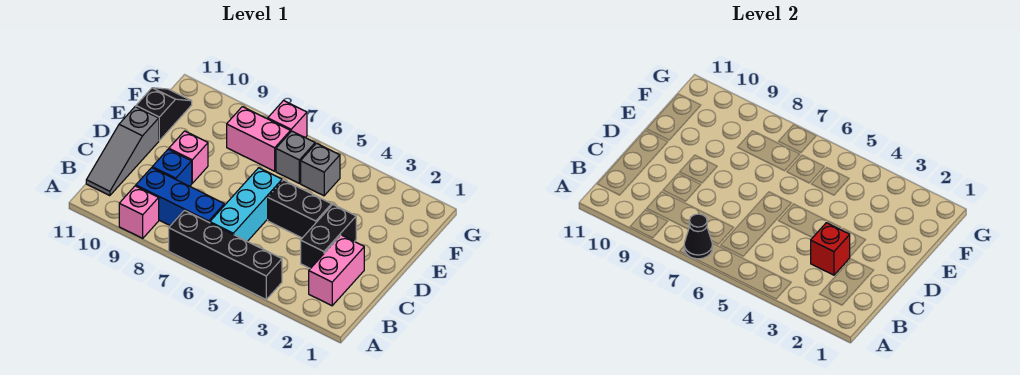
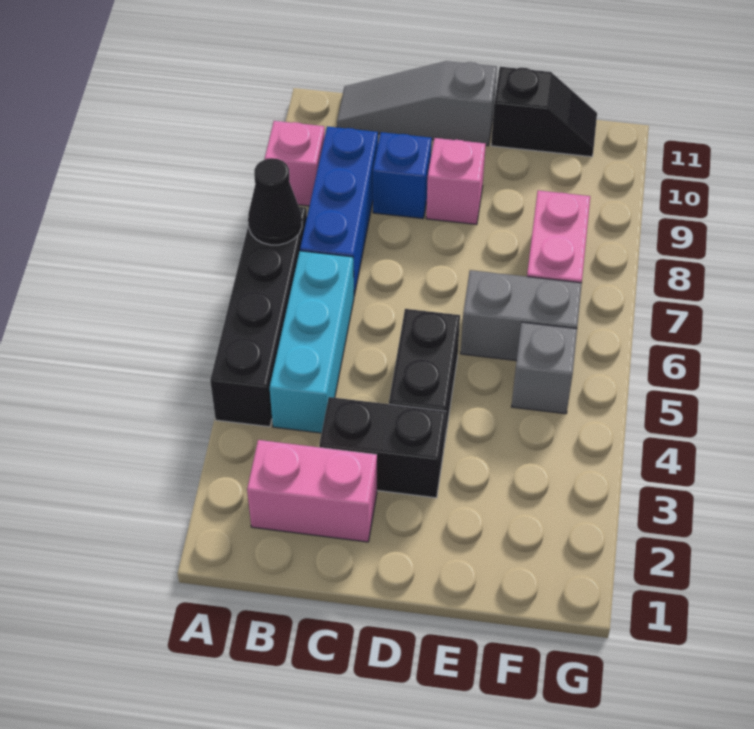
cyan 1x3 brick [210,168,282,241] -> cyan 1x3 brick turned to [270,251,354,433]
red 1x1 brick [811,223,850,275] -> none
grey 1x1 brick [276,131,315,183] -> grey 1x2 brick [461,270,582,361]
pink 1x1 brick [268,101,307,137] -> none

